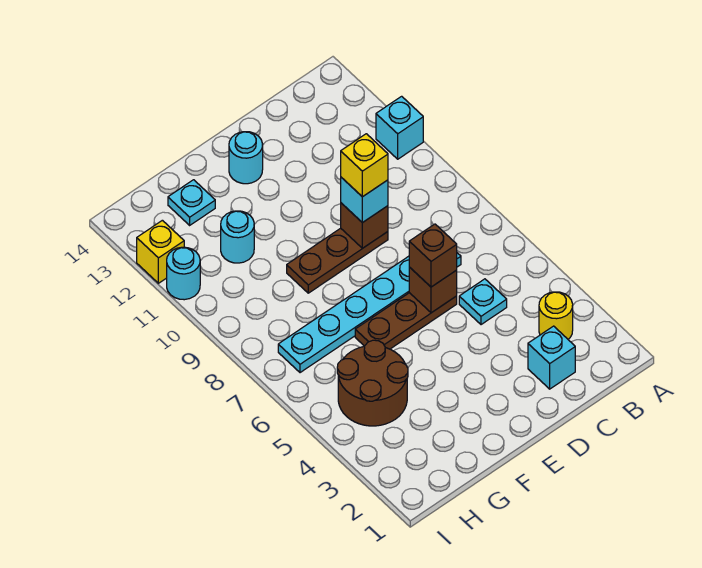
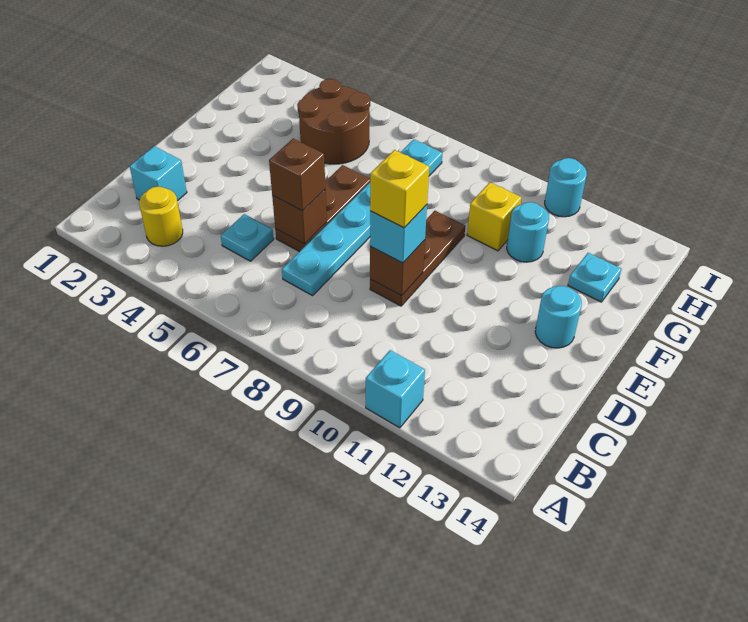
yellow 1x1 brick [137,220,184,283] -> yellow 1x1 brick moved to [467,182,522,251]

